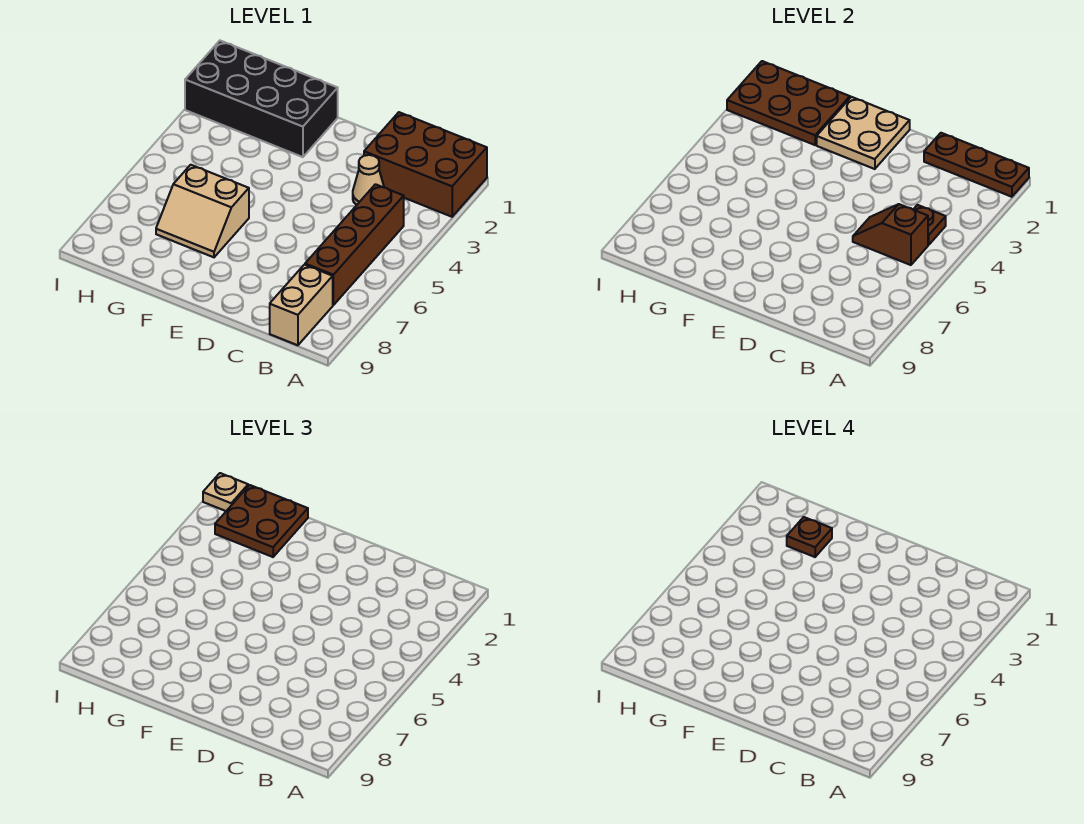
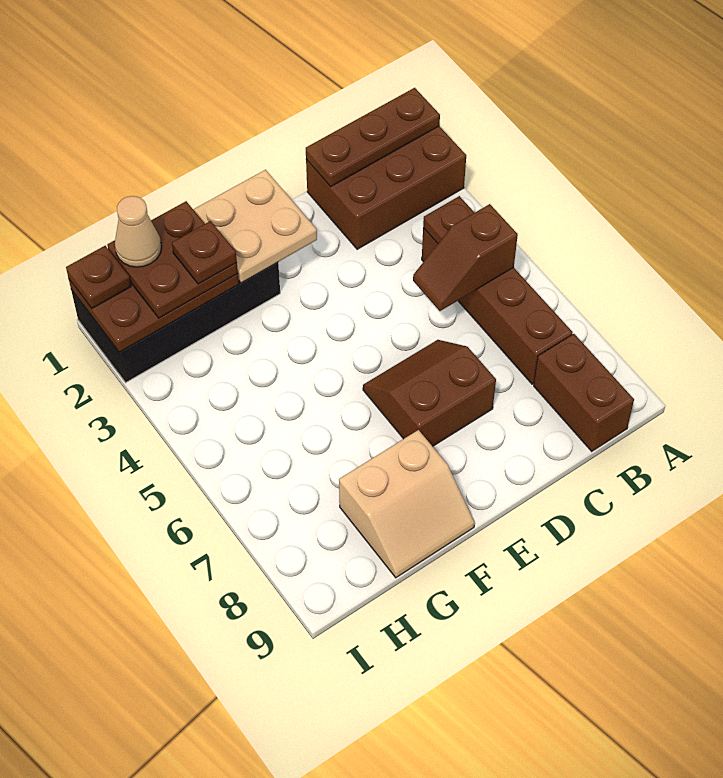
tan 1x2 brick [270,265,333,345] -> brown 1x2 brick [534,334,634,451]
tan 1x1 cone [353,155,384,205] -> tan 1x1 cone moved to [115,196,161,267]
none -> brown 2x2 slope [363,340,496,446]
tan 2x2 slope [156,165,249,257] -> tan 2x2 slope moved to [339,430,475,578]
tan 1x1 plate [203,473,248,511] -> brown 1x1 plate [66,246,131,308]

